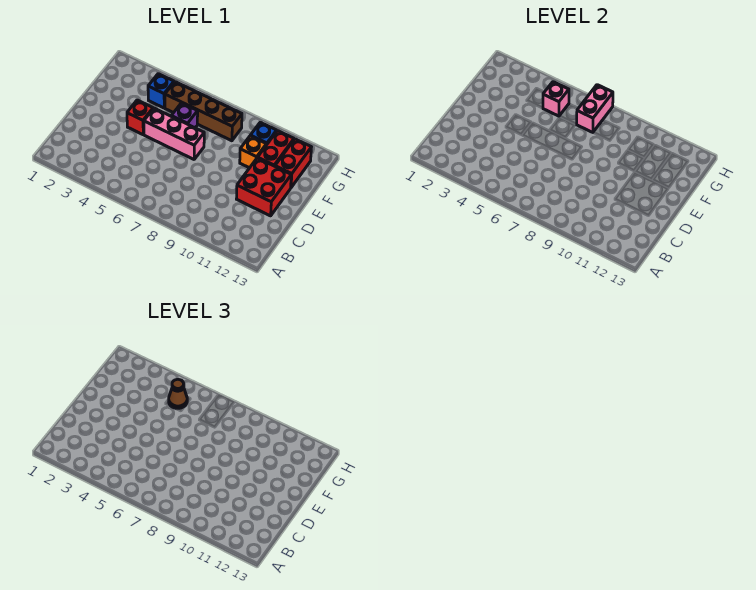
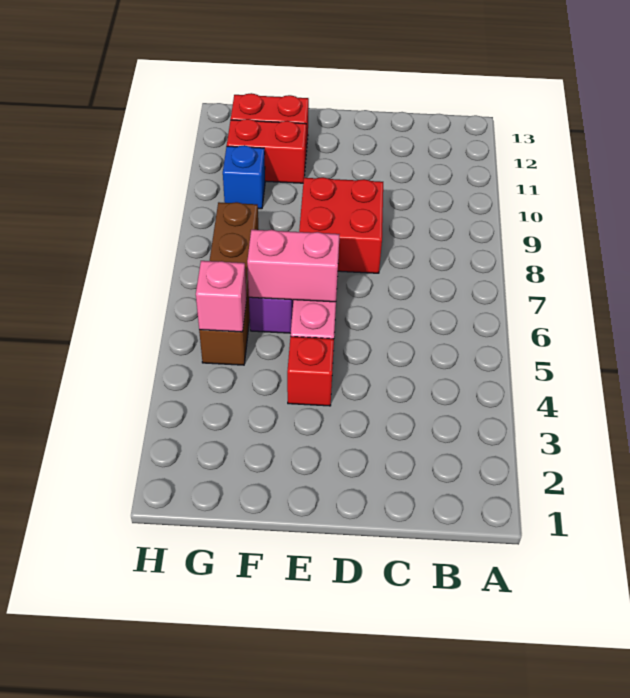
red 2x2 brick [237,158,291,216] -> red 2x2 brick moved to [299,177,383,273]
orange 1x1 brick [240,136,266,168] -> none
blue 1x1 brick [148,74,174,108] -> none
brown 1x1 cone [169,379,187,408] -> none
pink 1x2 brick [577,85,613,132] -> pink 1x2 brick moved to [247,230,339,302]

